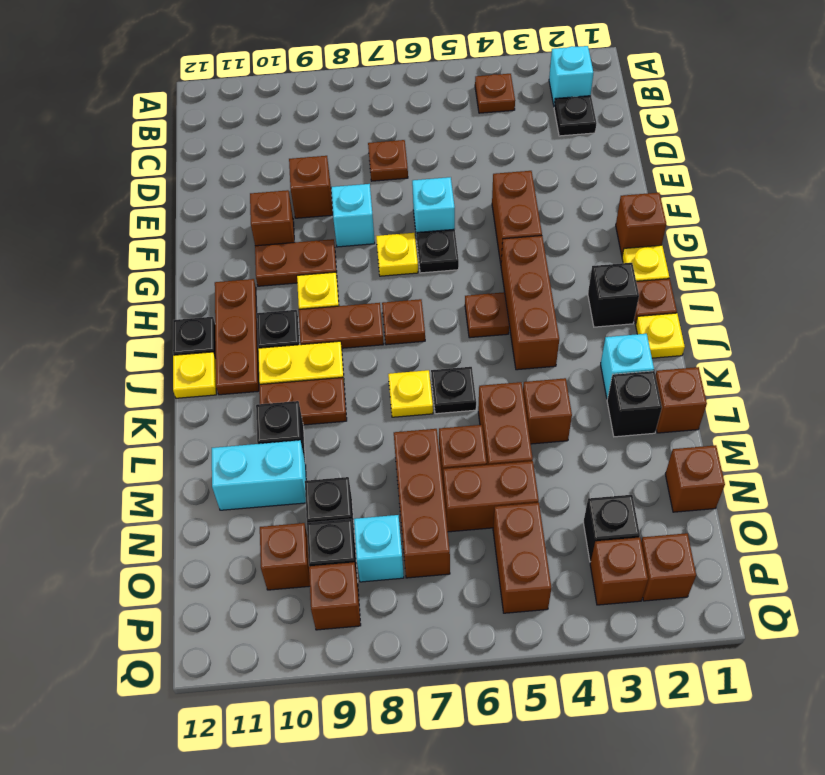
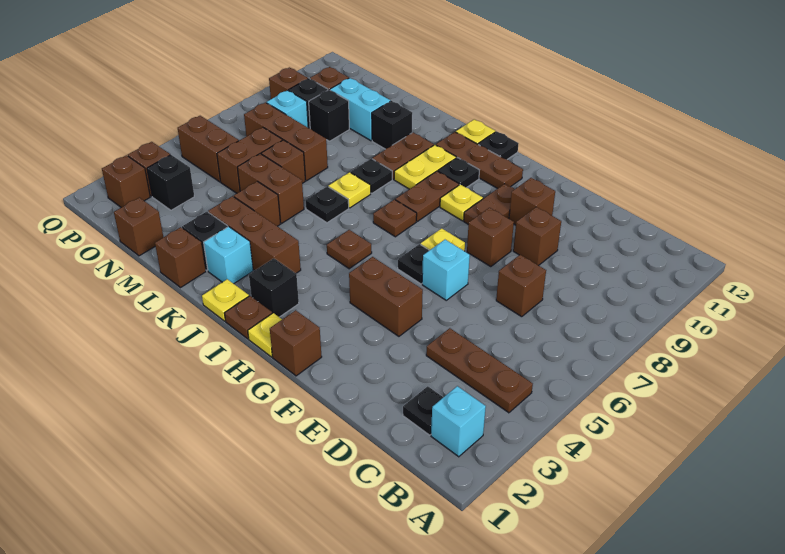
brown 1x1 plate [475,74,515,113] -> brown 1x3 plate [426,328,533,413]
brown 1x1 plate [368,140,408,181] -> brown 1x1 brick [496,255,546,317]
cyan 1x1 brick [331,184,375,247] -> brown 1x1 brick [467,208,514,267]
brown 1x3 brick [501,236,559,370] -> brown 1x3 brick moved to [208,196,301,273]
none -> black 1x1 plate [351,159,392,193]
cyan 1x2 brick [212,440,306,510] -> cyan 1x2 brick turned to [330,78,391,141]

